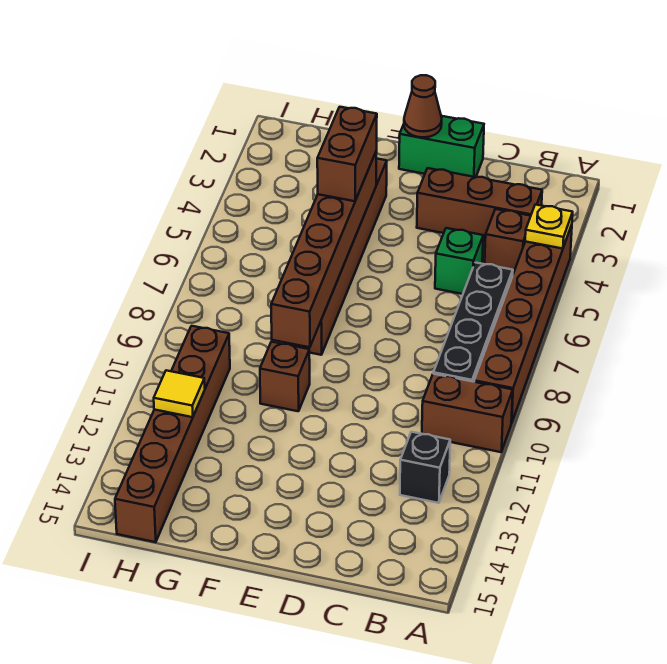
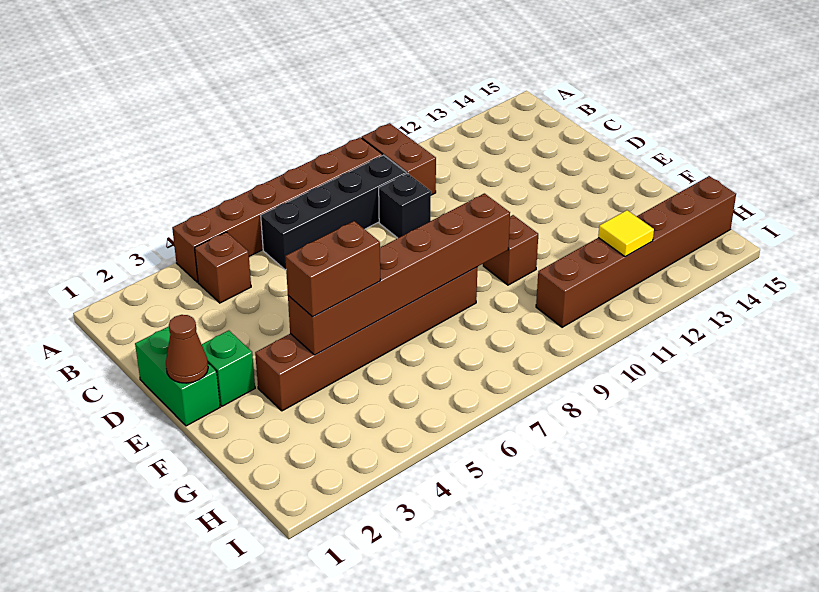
yellow 1x1 plate [525,205,573,249] -> none
brown 1x3 brick [417,168,542,241] -> none
black 1x1 brick [400,432,450,503] -> black 1x1 brick moved to [379,173,431,238]
green 1x1 brick [435,228,483,294] -> green 1x1 brick moved to [202,330,255,406]

